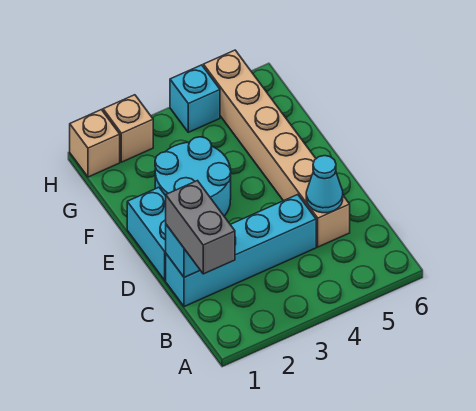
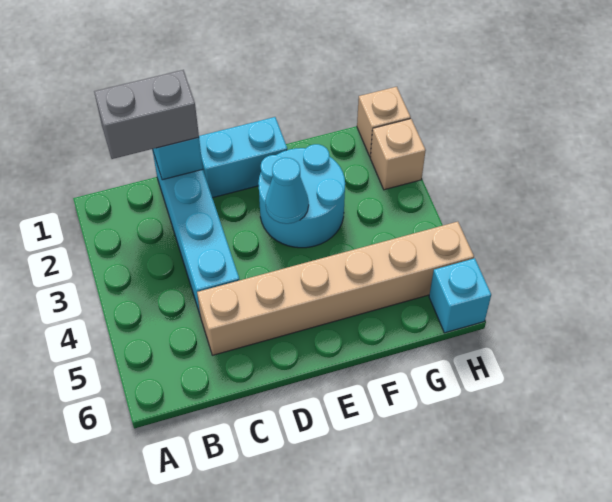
cyan 1x1 cone [306,156,343,213] -> cyan 1x1 cone moved to [265,158,309,224]
cyan 1x1 brick [170,65,220,132] -> cyan 1x1 brick moved to [429,258,491,333]

